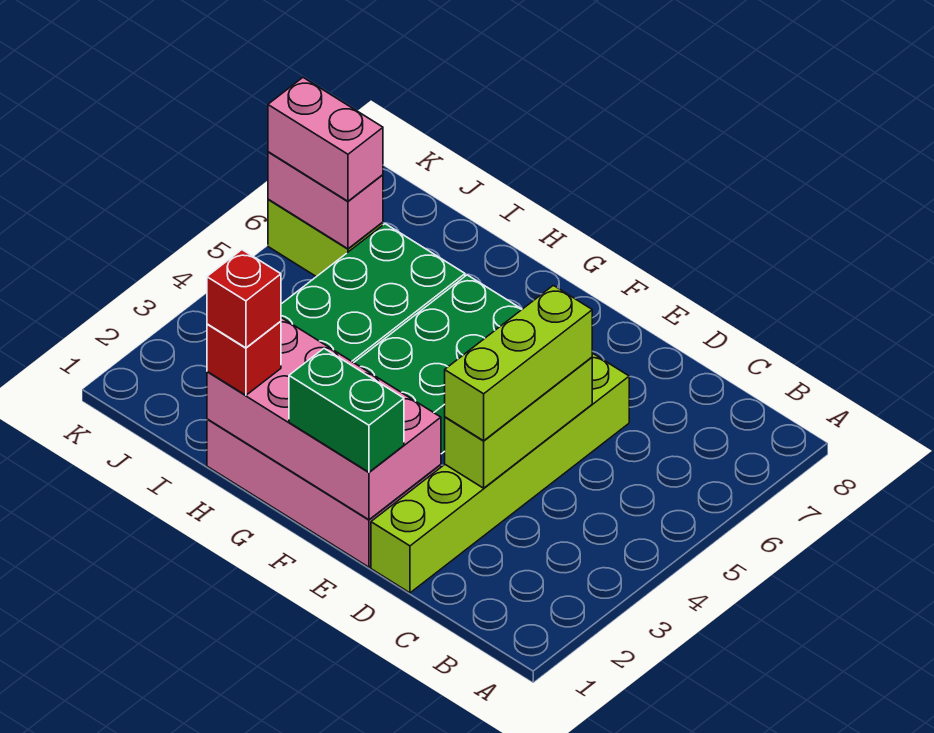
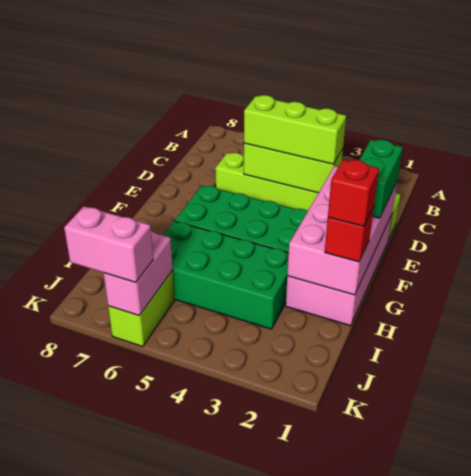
pink 1x2 brick [268,78,383,201] -> pink 1x2 brick turned to [64,206,153,283]

